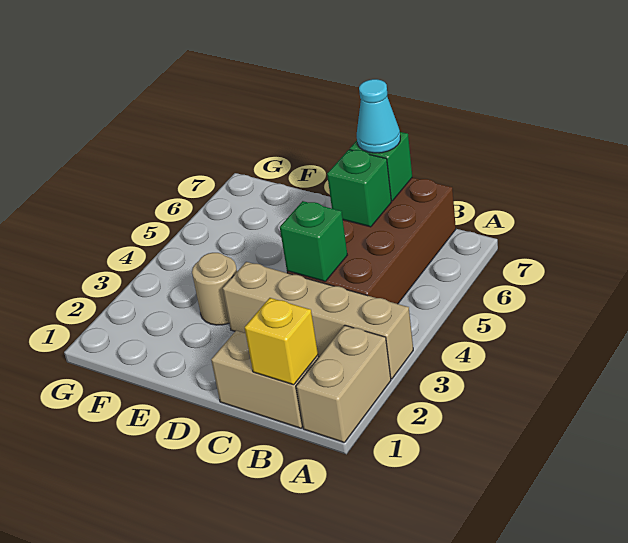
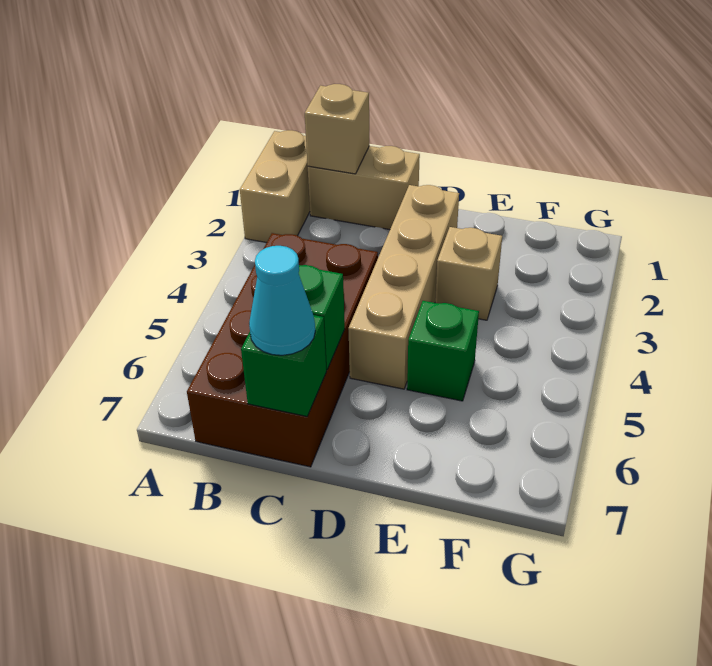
tan 1x4 brick [223,262,413,379] -> tan 1x4 brick turned to [348,185,459,389]
yellow 1x1 brick [245,298,318,385] -> tan 1x1 brick [305,84,369,174]
green 1x1 brick [280,201,347,281] -> green 1x1 brick moved to [407,301,479,401]
tan 1x1 round brick [192,253,237,325] -> tan 1x1 brick [435,227,502,320]

